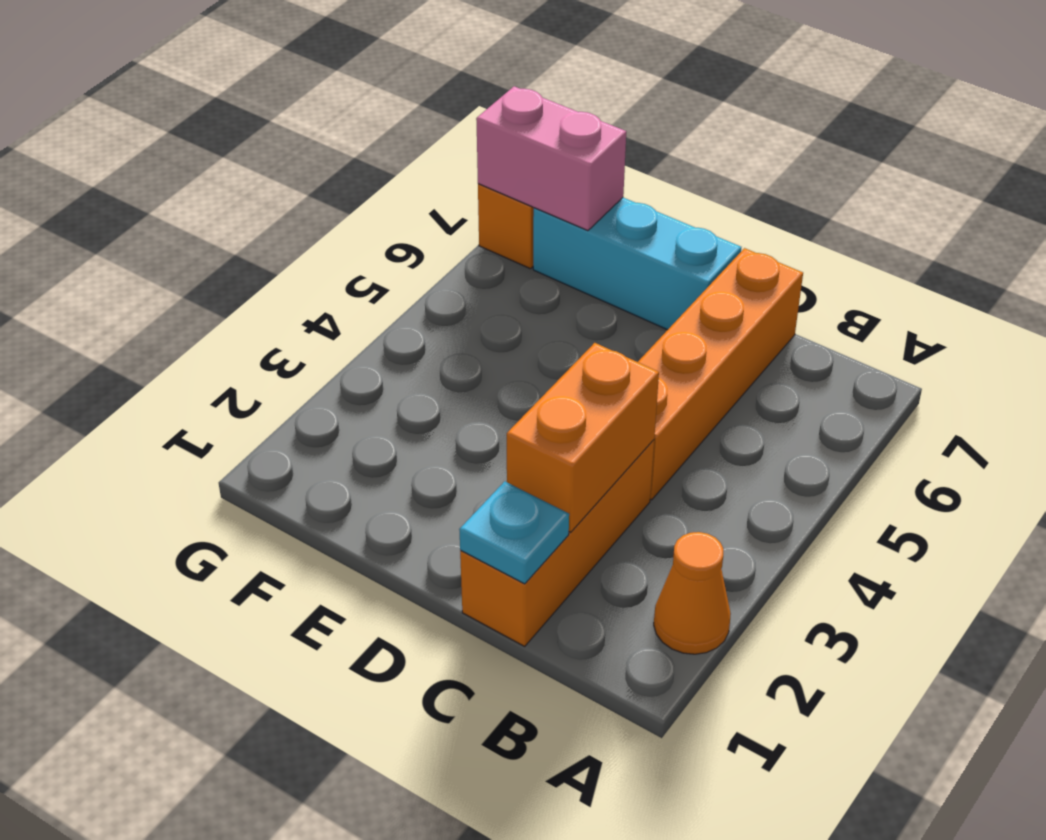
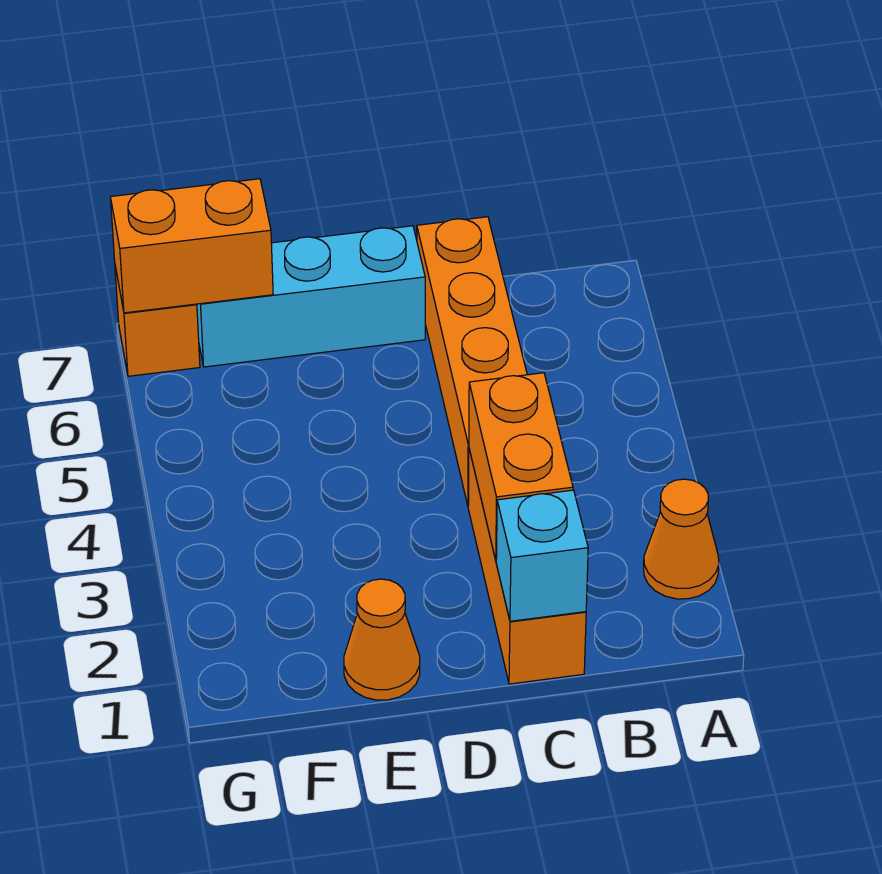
cyan 1x1 plate [459,481,569,584] -> cyan 1x1 brick [496,490,588,621]
none -> orange 1x1 cone [344,579,420,700]
pink 1x2 brick [476,86,626,231] -> orange 1x2 brick [110,179,273,313]

